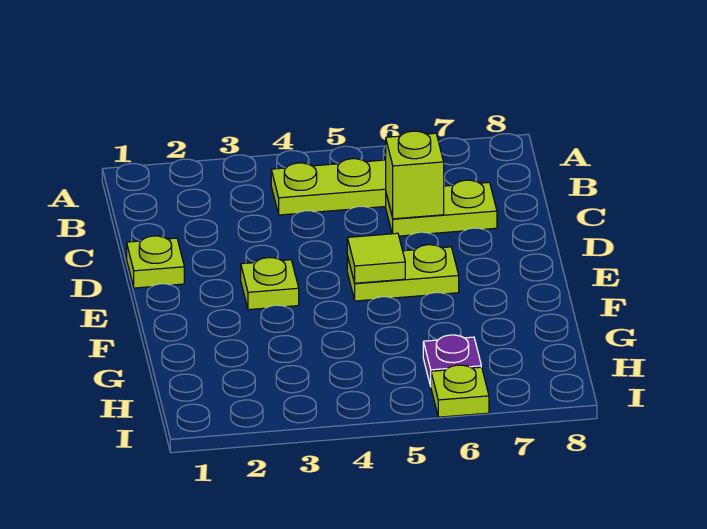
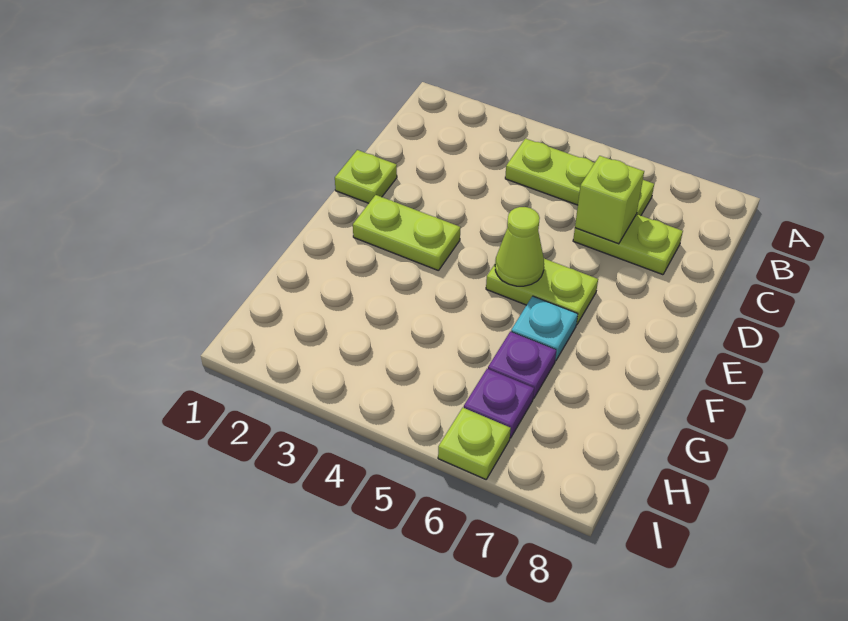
lime 1x1 plate [241,258,299,310] -> lime 1x2 plate [353,195,460,271]
lime 1x1 tile [347,233,405,283] -> lime 1x1 cone [495,207,544,286]
none -> cyan 1x1 plate [511,296,578,361]
none -> purple 1x1 plate [488,331,556,399]

